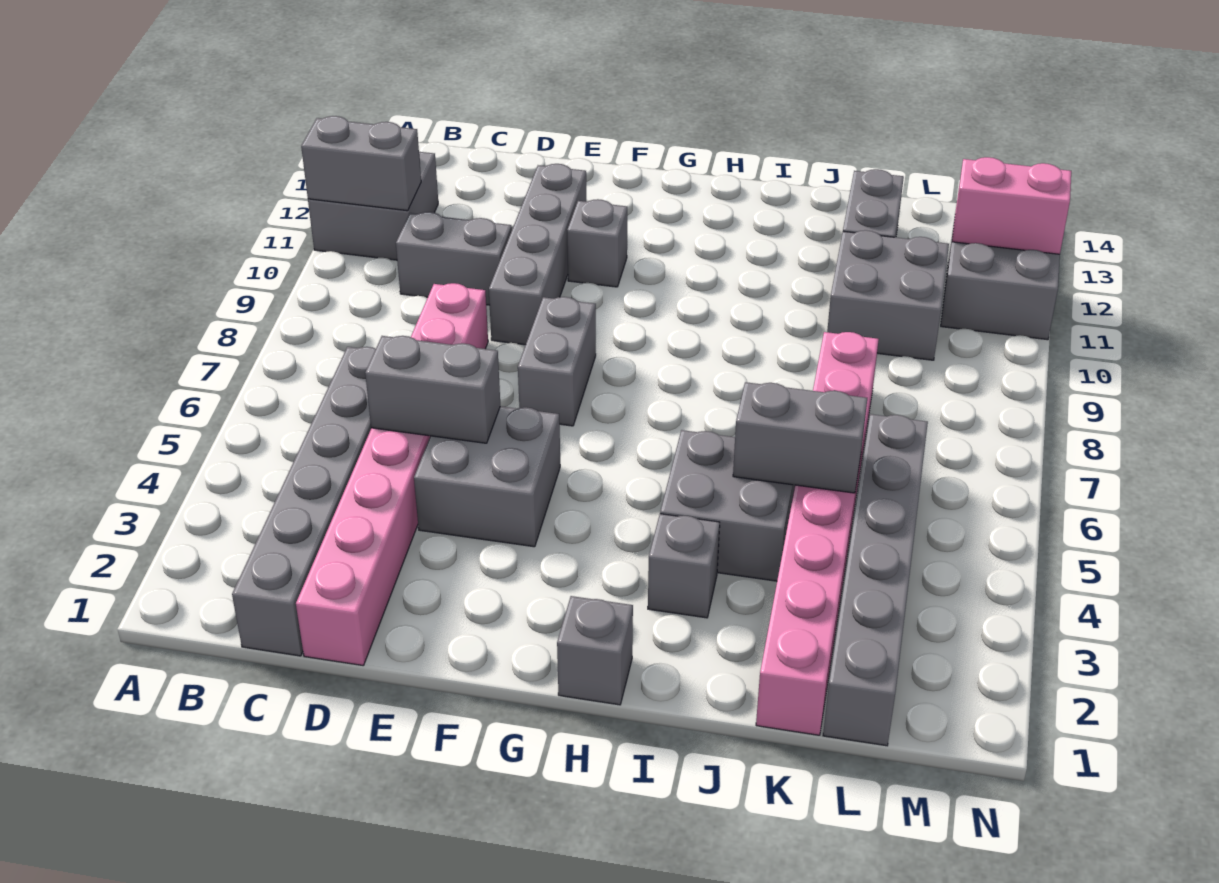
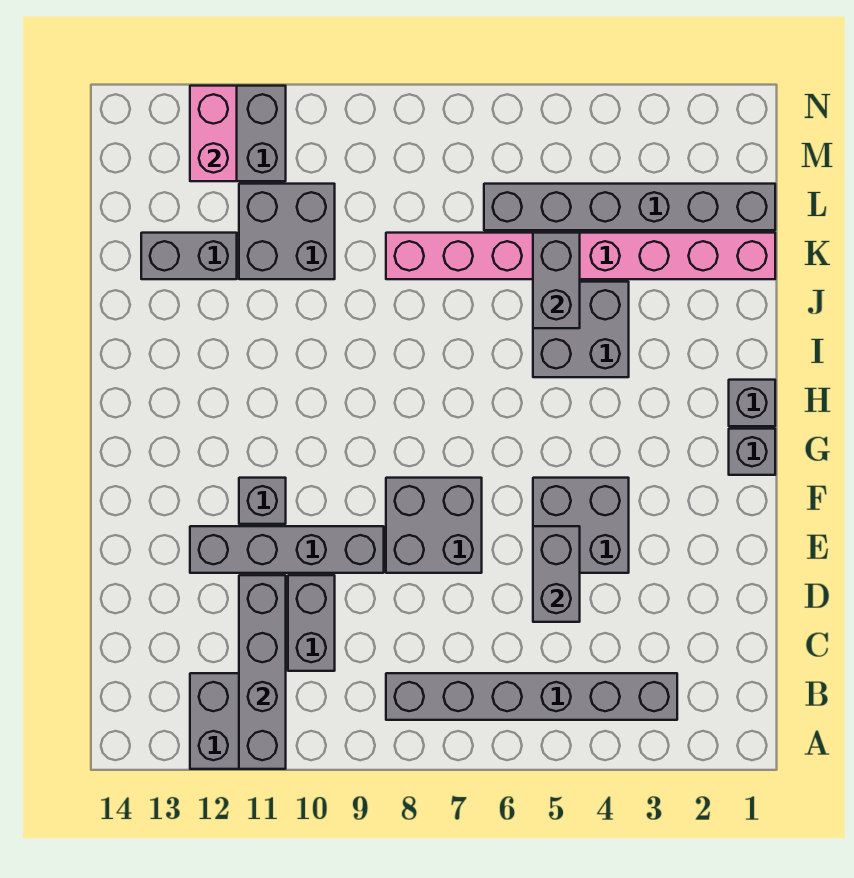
grey 1x2 brick [301,116,421,211] -> grey 1x4 brick [239,575,286,769]
grey 1x6 brick [232,347,376,656] -> grey 1x6 brick moved to [386,673,677,720]
pink 1x8 brick [296,283,488,666] -> none
grey 1x2 brick [518,297,596,426] -> grey 2x2 brick [386,478,482,573]
grey 1x1 brick [648,514,720,618] -> grey 1x1 brick moved to [729,429,775,475]

